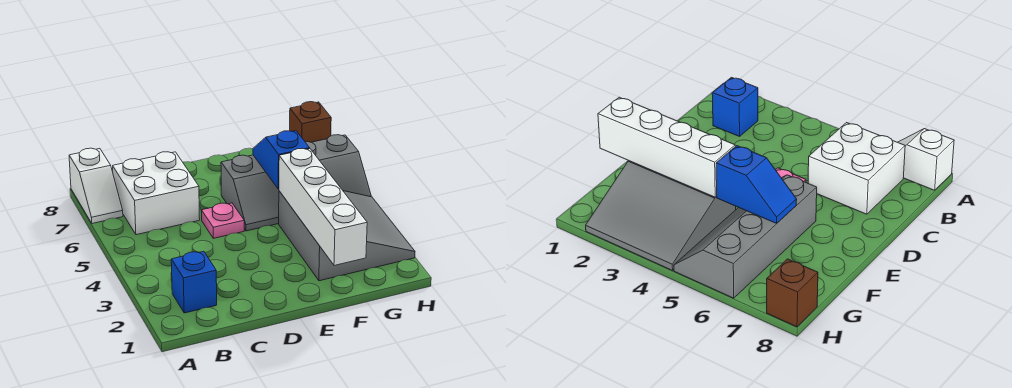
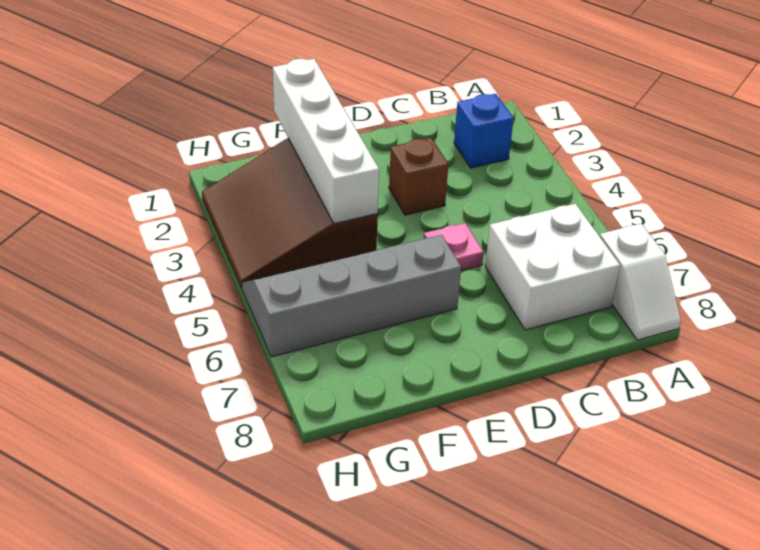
white 1x2 slope [69,148,123,223] -> white 1x2 slope turned to [600,224,681,340]
grey 3x3 slope [279,191,415,281] -> brown 3x3 slope [202,138,378,289]
blue 1x2 slope [253,131,310,189] -> none
brown 1x1 brick [290,102,331,142] -> brown 1x1 brick moved to [389,138,448,215]

